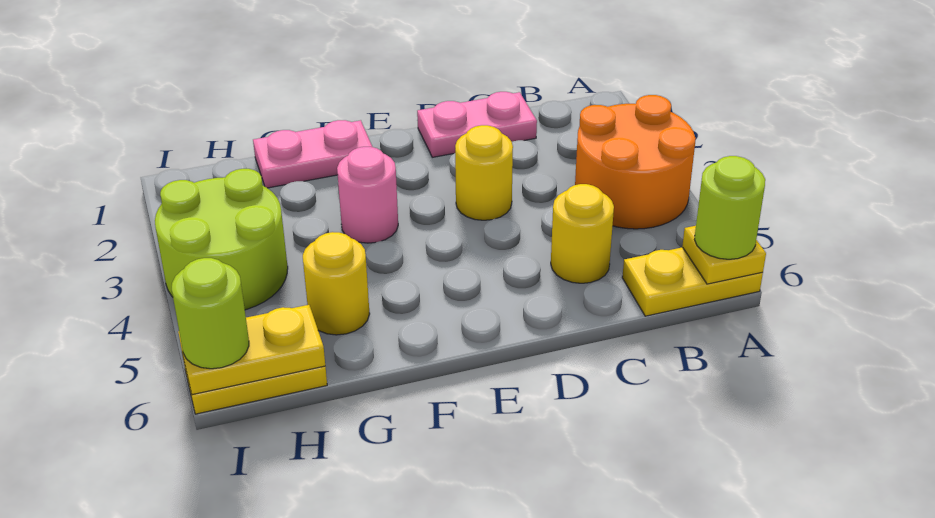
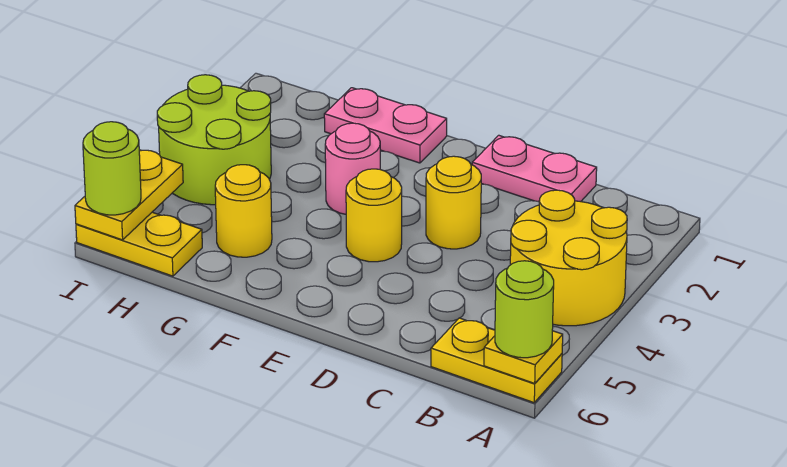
orange 2x2 round brick [575,95,696,229] -> yellow 2x2 round brick [510,190,627,326]
yellow 1x1 round brick [551,184,614,283] -> yellow 1x1 round brick moved to [346,169,402,262]
yellow 1x2 plate [178,305,325,395] -> yellow 1x2 plate turned to [75,150,183,240]

